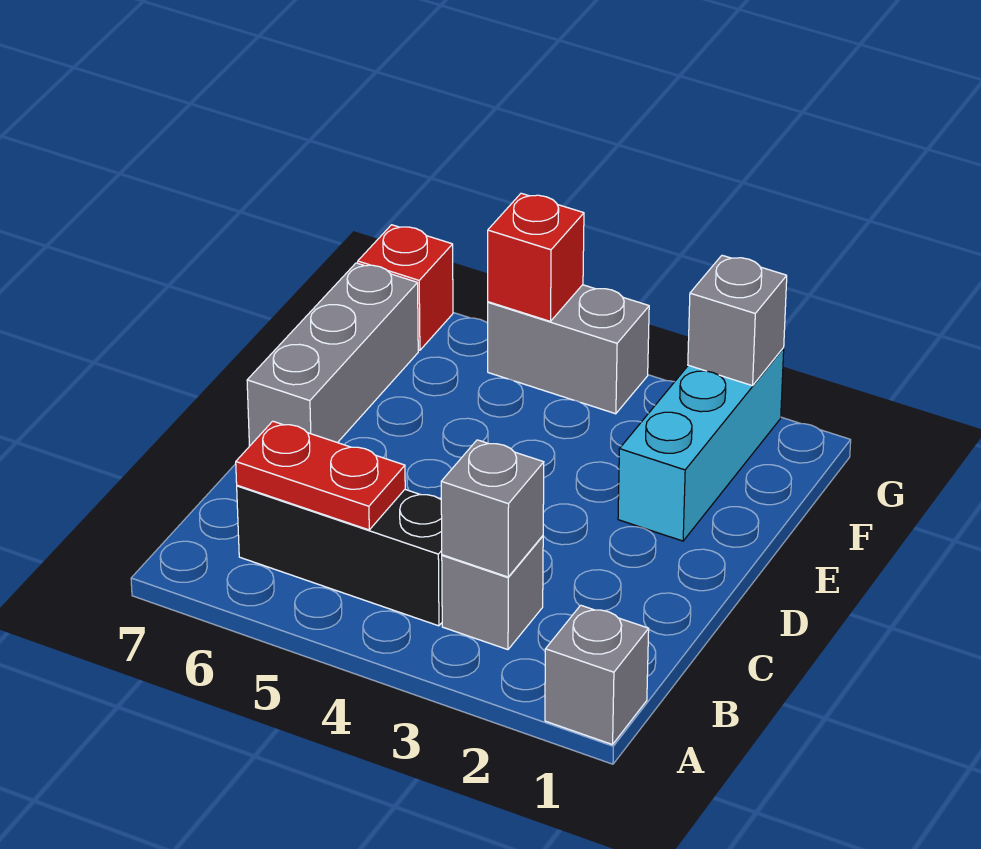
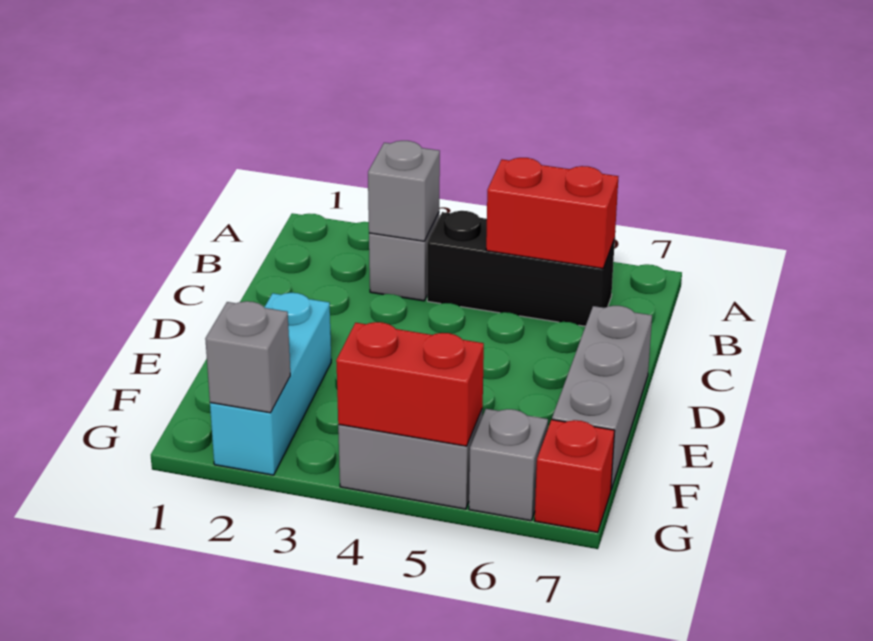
grey 1x1 brick [545,605,649,745] -> grey 1x1 brick moved to [469,409,548,521]
red 1x2 plate [236,421,405,530] -> red 1x2 brick [486,158,618,269]
red 1x1 brick [488,193,584,321] -> red 1x2 brick [336,322,484,446]

